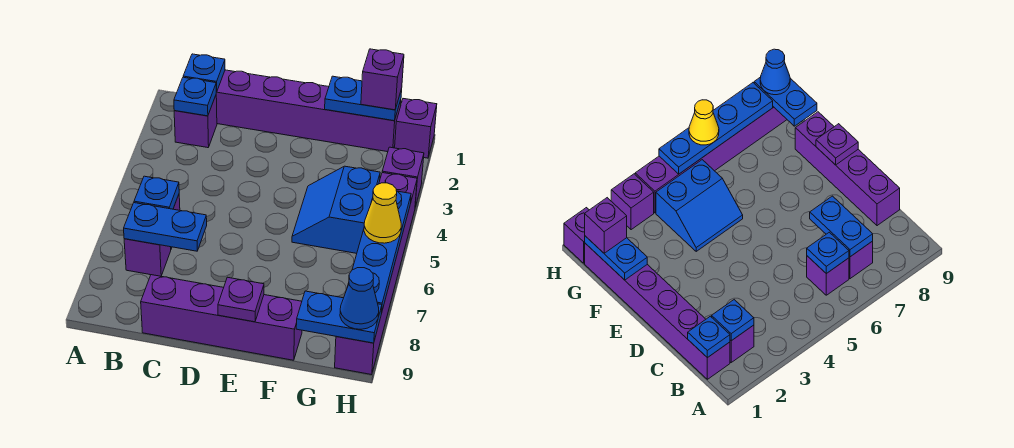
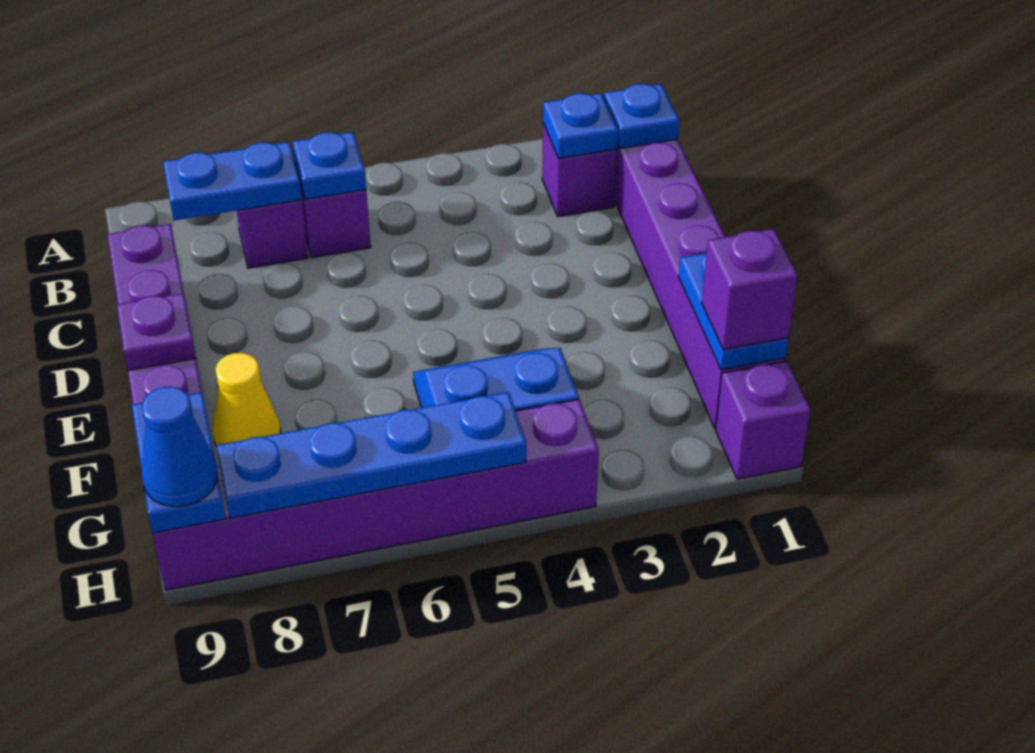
blue 1x2 plate [124,203,207,251] -> blue 1x2 plate turned to [163,142,302,220]
purple 1x1 brick [382,147,424,207] -> none
yellow 1x1 cone [364,183,401,243] -> yellow 1x1 cone moved to [213,353,281,447]

